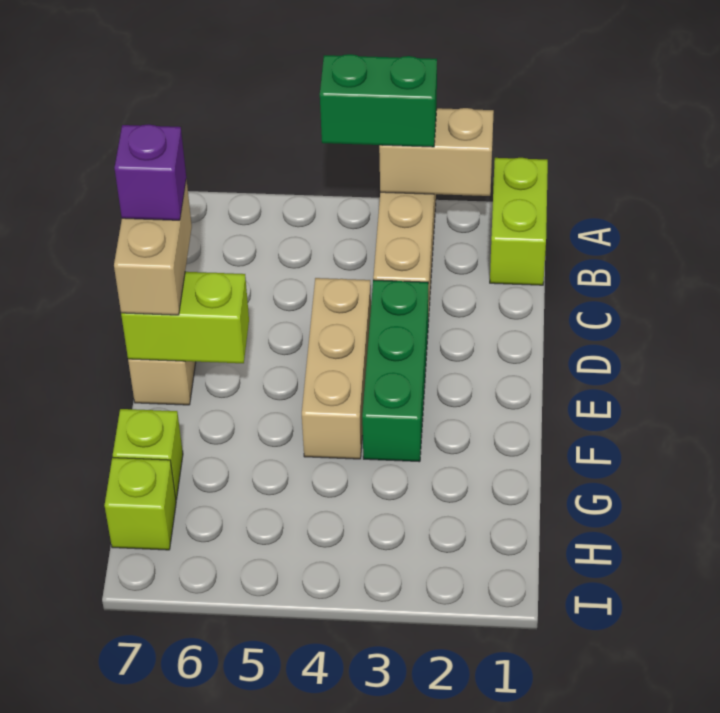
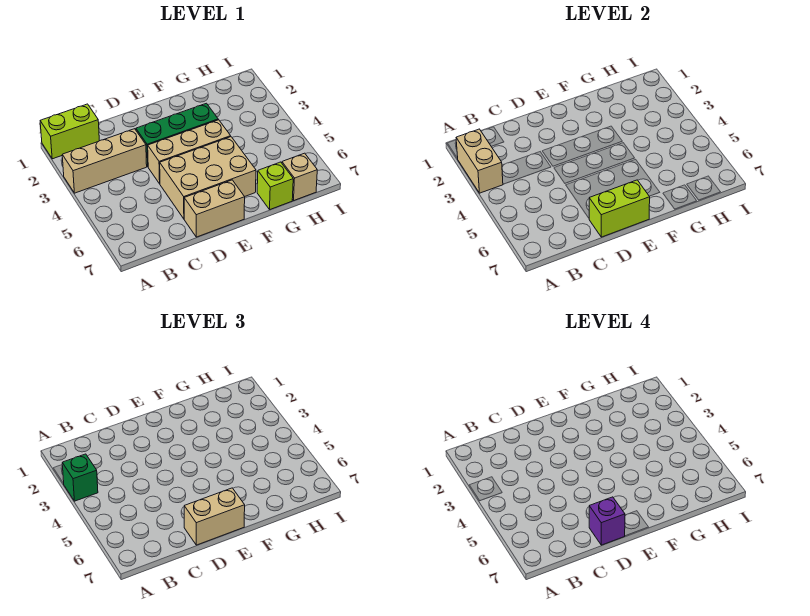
green 1x2 brick [320,54,437,147] -> green 1x1 brick [62,454,98,501]
none -> tan 2x3 brick [160,137,256,219]
lime 1x2 brick [121,272,249,363] -> lime 1x2 brick turned to [589,180,650,237]
lime 1x1 brick [104,458,176,550] -> tan 1x1 brick [282,153,317,200]

